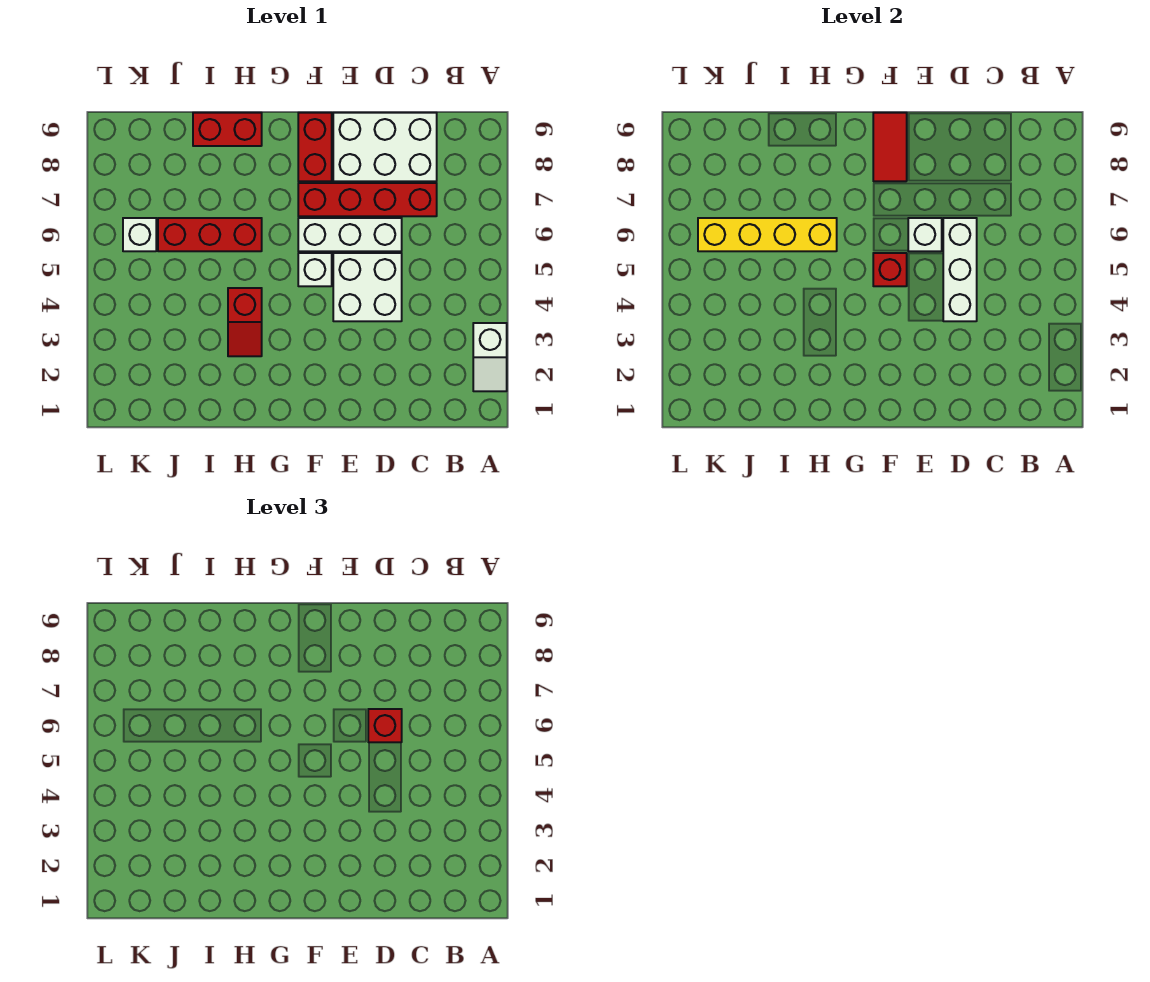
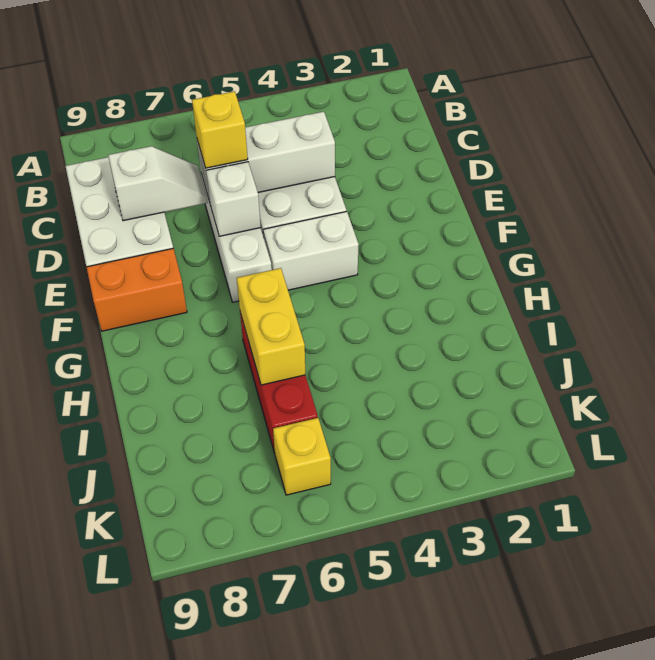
white 1x2 slope [473,323,507,391] -> white 1x2 slope moved to [108,146,208,221]
red 1x4 brick [298,183,437,216] -> none
red 1x1 brick [368,709,402,742] -> yellow 1x1 brick [192,91,248,168]
white 1x1 brick [298,253,332,286] -> white 1x2 brick [263,211,359,290]
red 1x1 brick [873,253,907,286] -> none
red 1x2 brick [298,113,332,181] -> orange 1x2 brick [87,248,187,331]
red 1x2 tile [873,113,907,181] -> none
red 1x2 slope [228,288,262,356] -> none
yellow 1x4 brick [698,218,837,251] -> yellow 1x2 brick [237,268,305,385]
red 1x2 brick [193,113,262,146] -> none
white 1x1 brick [123,218,156,251] -> yellow 1x1 brick [273,418,331,495]

